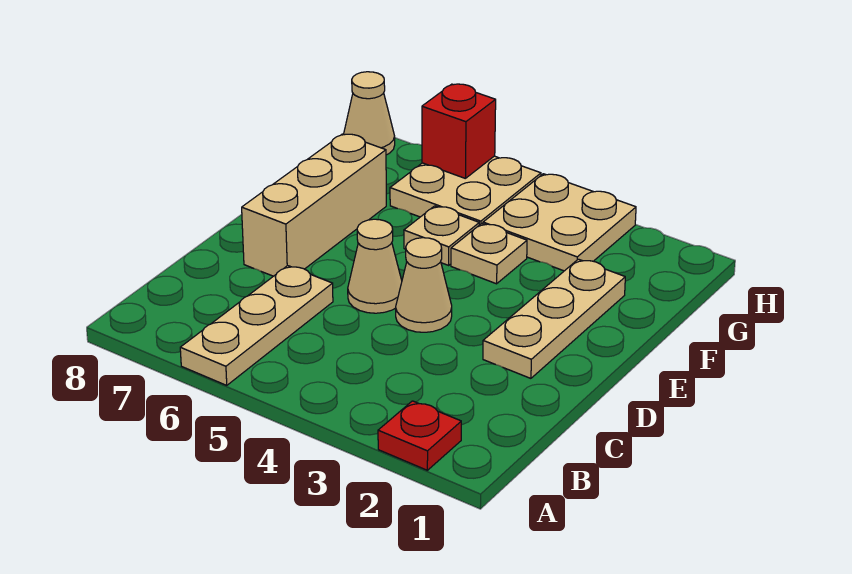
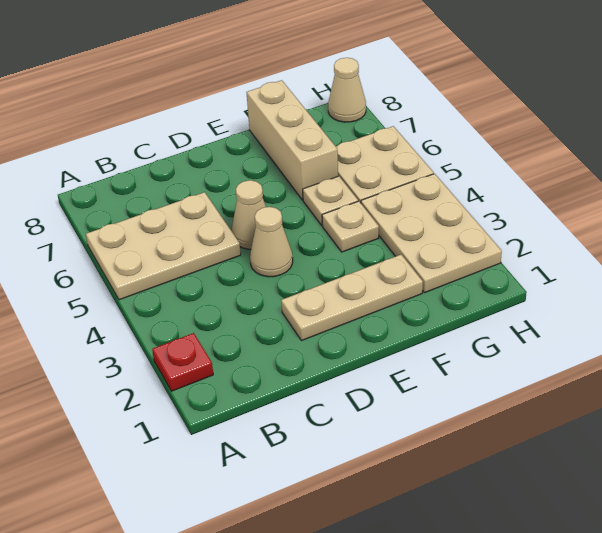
tan 1x3 plate [180,266,333,385] -> tan 2x3 plate [86,192,241,300]
tan 1x3 brick [242,134,386,276] -> tan 1x3 brick turned to [246,80,338,200]
tan 2x2 plate [483,174,636,271] -> tan 2x3 plate [361,174,502,293]
red 1x1 brick [422,84,496,179] -> none

